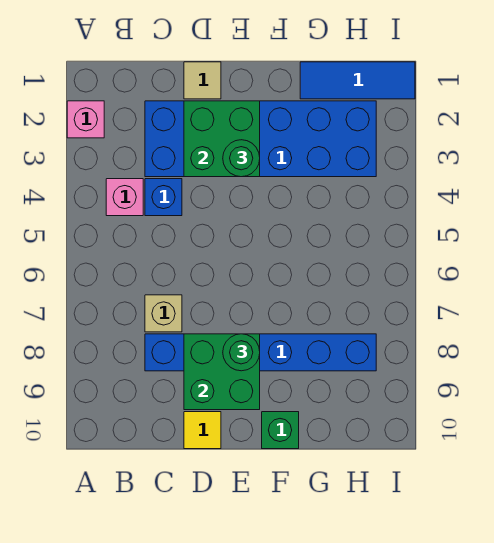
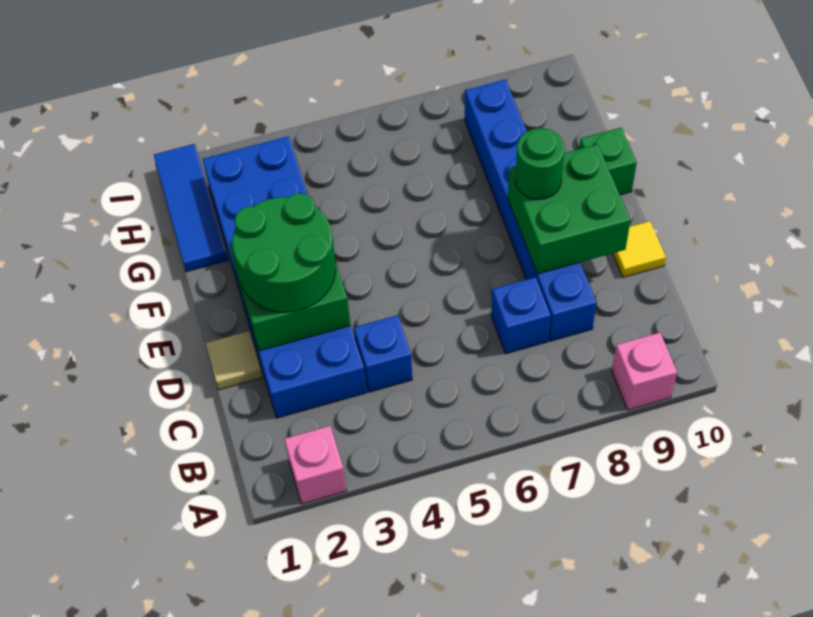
pink 1x1 brick [106,179,143,216] -> pink 1x1 brick moved to [612,333,677,410]
tan 1x1 brick [145,295,182,332] -> blue 1x1 brick [491,277,551,354]
green 1x1 round brick [223,140,260,177] -> green 2x2 round brick [233,193,336,312]

